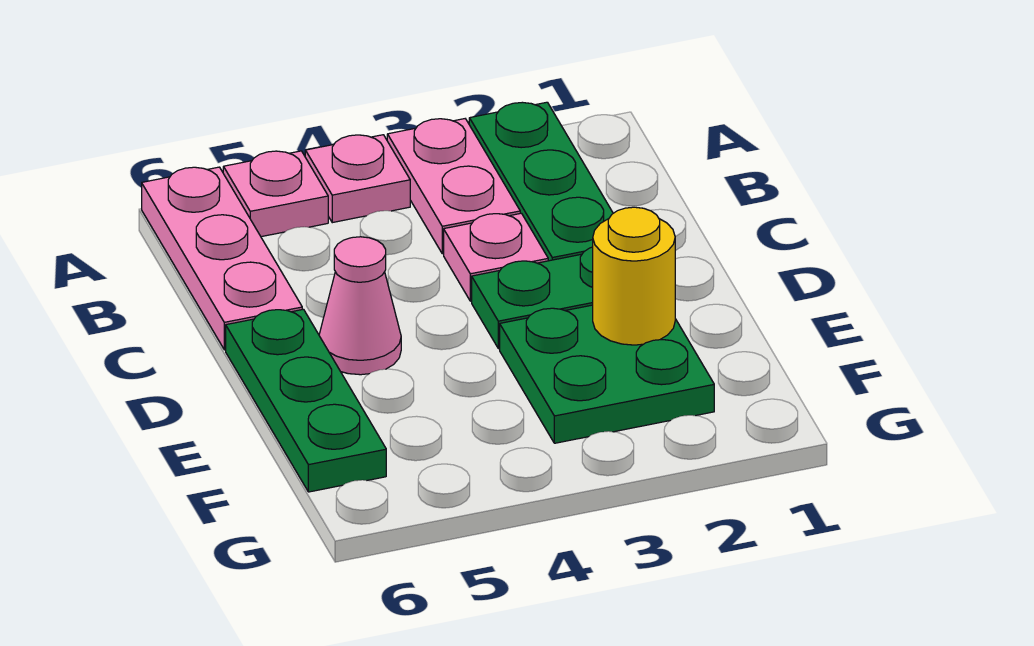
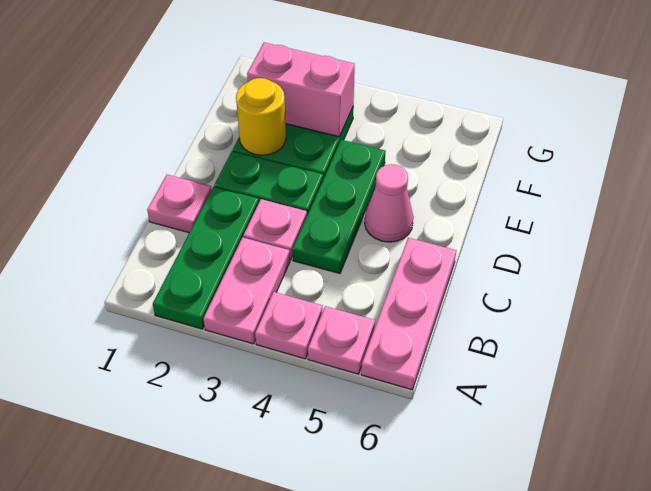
none -> pink 1x1 plate [147,175,212,233]
green 1x3 plate [226,309,386,492] -> green 1x3 plate moved to [293,140,386,274]
none -> pink 1x2 brick [247,43,355,137]

